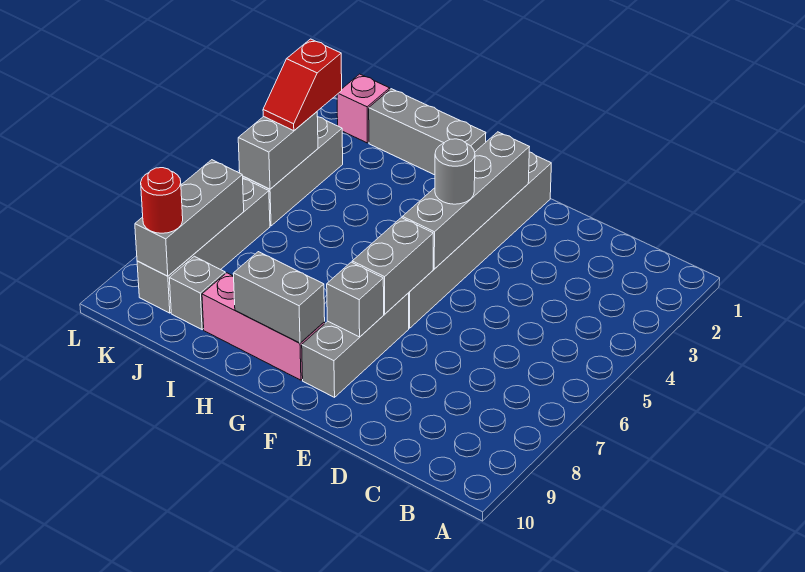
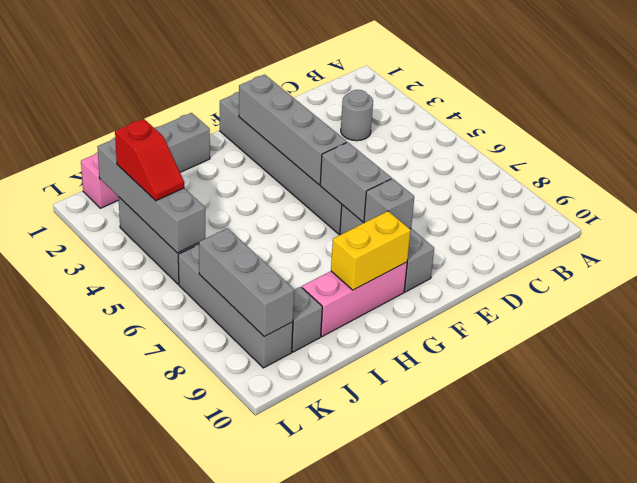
grey 1x1 round brick [435,139,475,204] -> grey 1x1 round brick moved to [341,90,373,141]
grey 1x2 brick [233,252,325,343] -> yellow 1x2 brick [331,211,411,290]
grey 1x2 brick [238,112,318,189] -> grey 1x4 brick [97,138,205,253]
red 1x1 round brick [141,168,183,233] -> none

